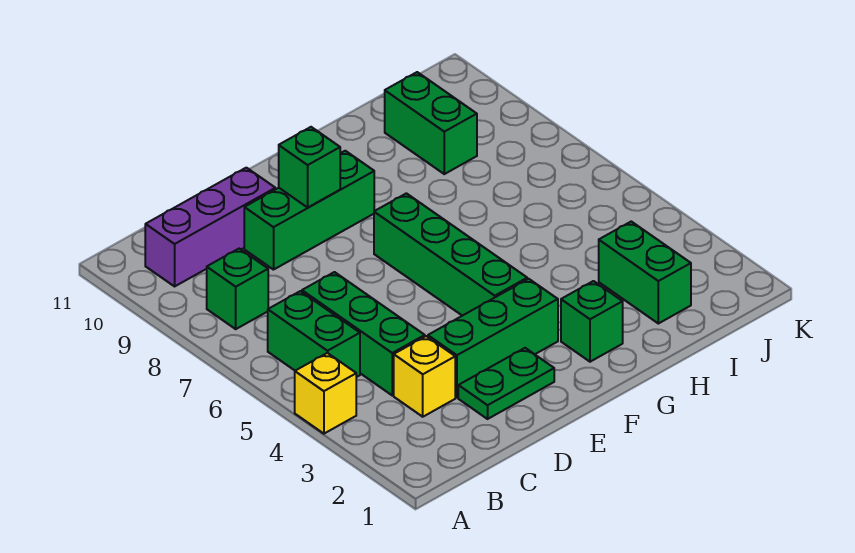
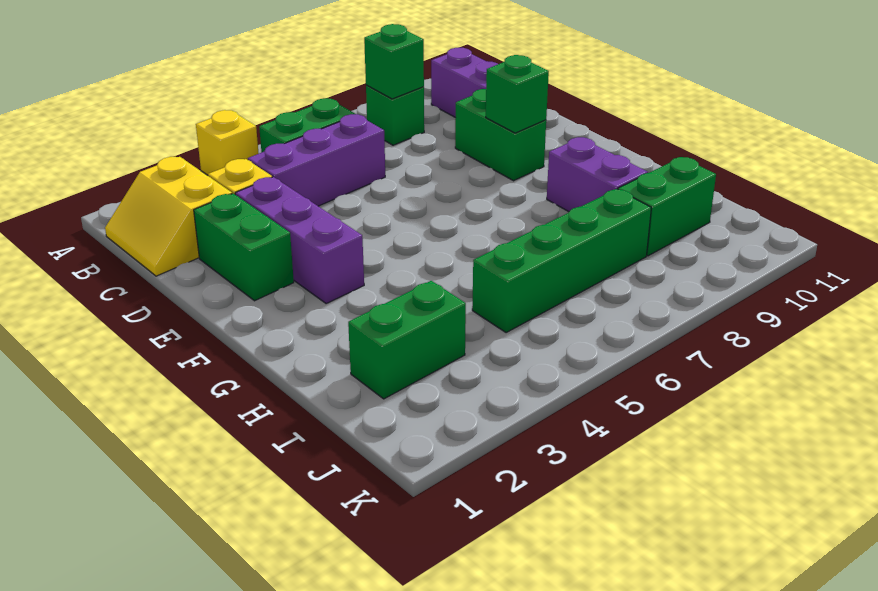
none -> yellow 2x2 slope [105,157,232,276]
green 1x3 brick [302,272,425,395] -> purple 1x3 brick [248,114,385,206]
green 1x2 plate [458,348,554,419] -> green 1x2 brick [194,194,294,301]
green 1x3 brick [428,279,558,398] -> purple 1x3 brick [235,177,364,304]
green 1x3 brick [244,151,374,270] -> green 1x2 brick [455,89,546,181]
green 1x4 brick [374,193,527,316] -> green 1x4 brick moved to [472,189,651,333]
green 1x1 brick [561,281,623,362] -> green 1x1 brick moved to [364,24,424,99]
none -> purple 1x2 brick [547,137,648,212]

